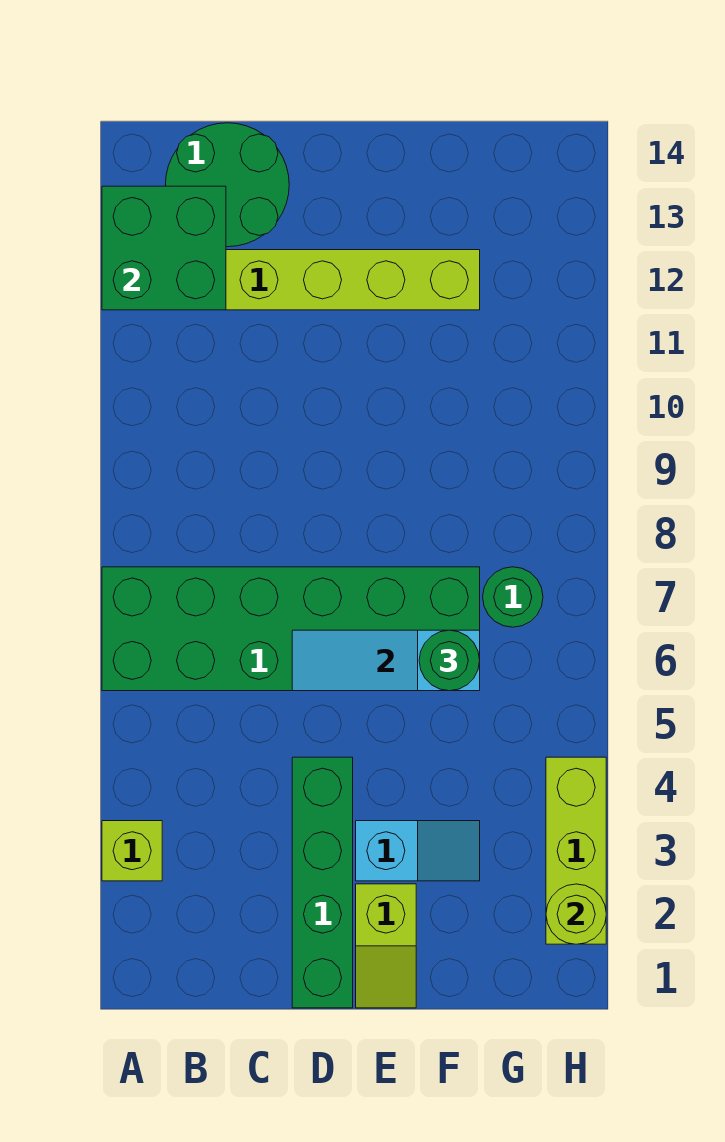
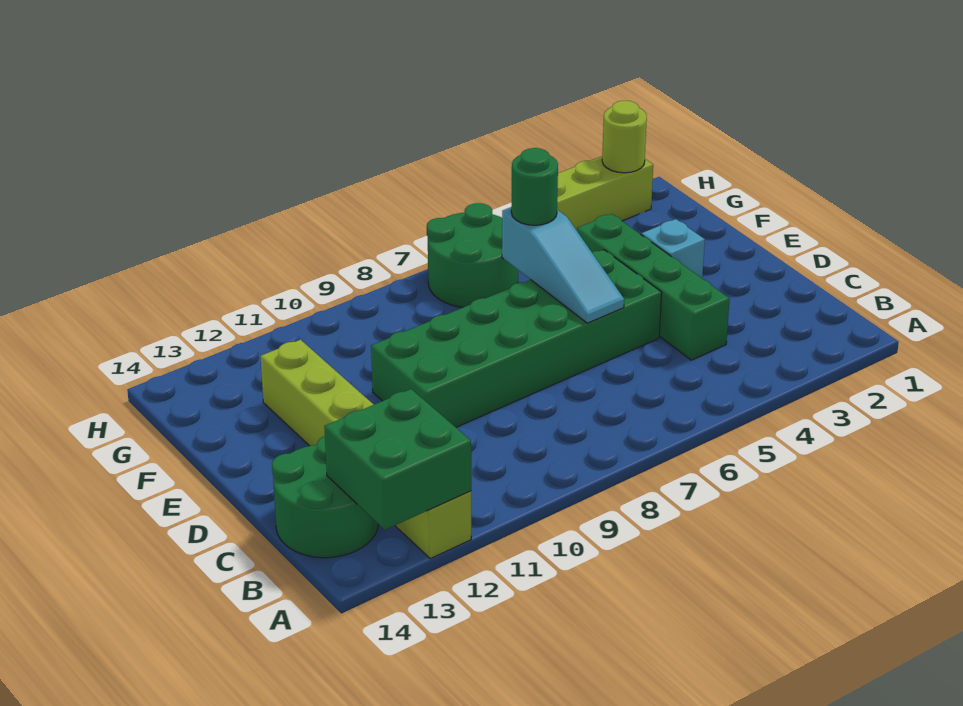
lime 1x1 brick [102,821,162,881] -> none
green 2x6 brick [102,567,480,691] -> green 2x6 brick turned to [371,250,662,427]
green 1x4 brick [292,757,353,1008] -> green 1x4 brick turned to [577,214,730,360]
lime 1x2 slope [356,884,416,1008] -> none
green 1x1 round brick [483,567,543,627] -> green 2x2 round brick [427,203,518,307]

